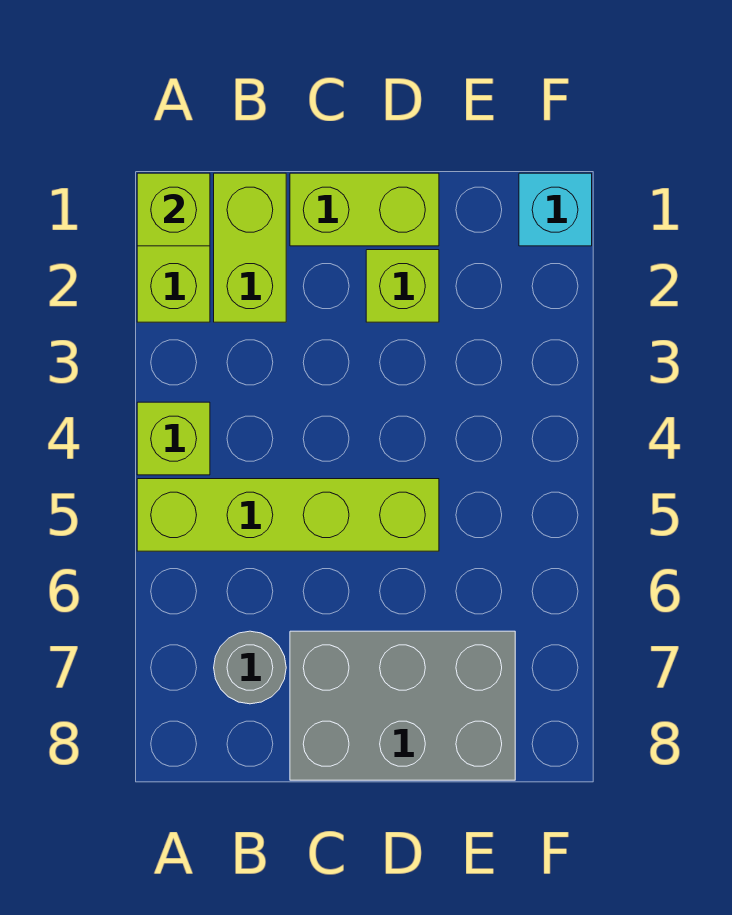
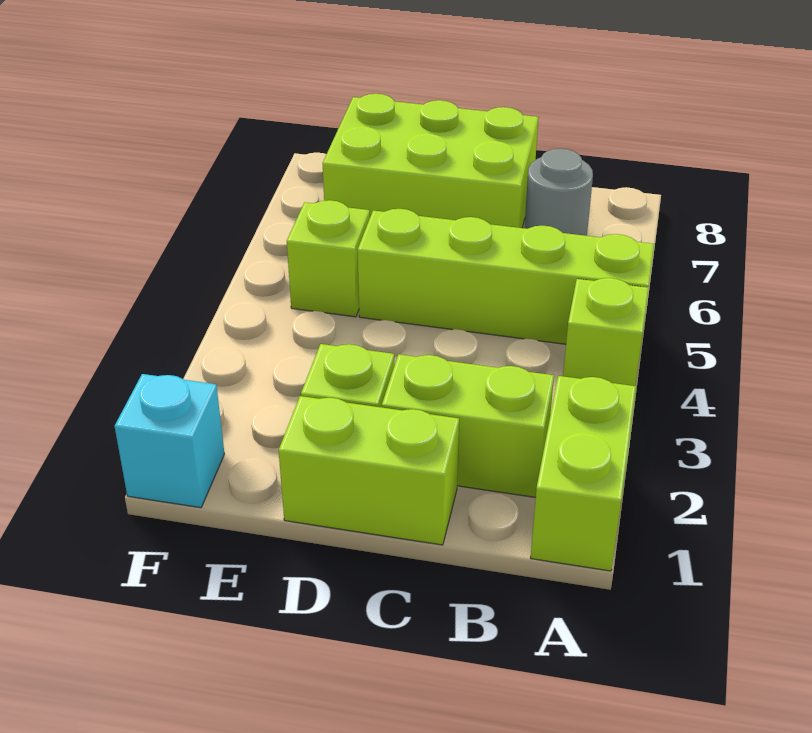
lime 1x1 brick [137,173,210,246] -> lime 1x1 brick moved to [287,200,370,317]
lime 1x2 brick [214,173,286,322] -> lime 1x2 brick turned to [382,354,554,497]
grey 2x3 brick [290,631,515,780] -> lime 2x3 brick [323,94,538,228]

